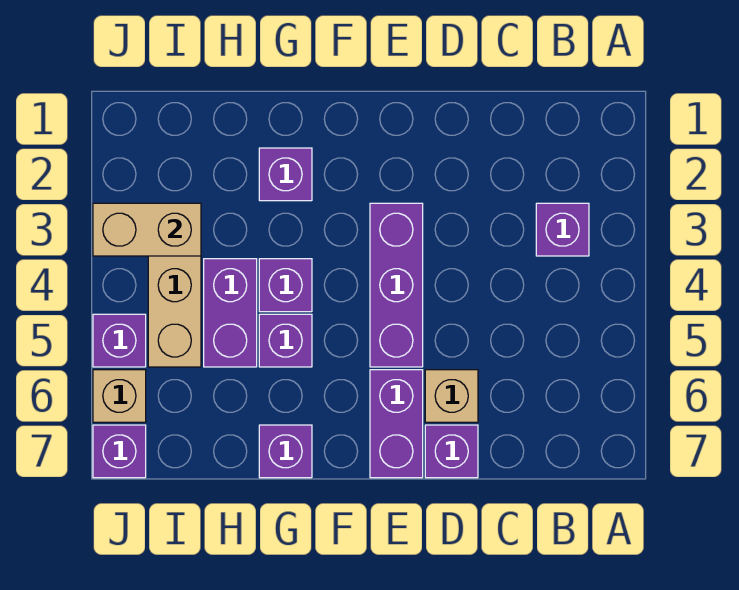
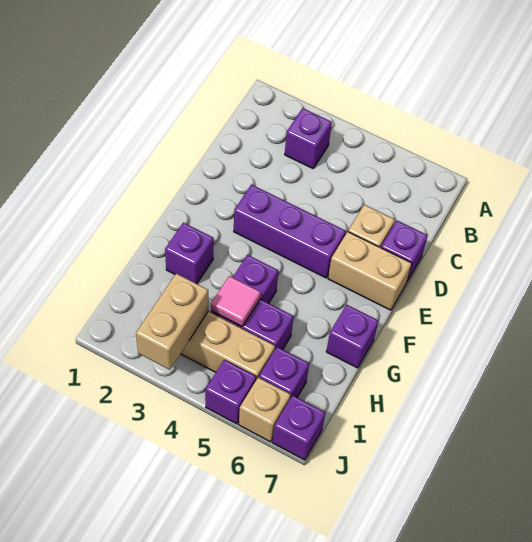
purple 1x2 brick [370,370,423,478] -> tan 1x2 brick [328,232,412,310]
purple 1x1 brick [259,314,312,367] -> purple 1x1 brick moved to [259,347,309,398]
none -> pink 1x1 tile [211,276,261,327]

